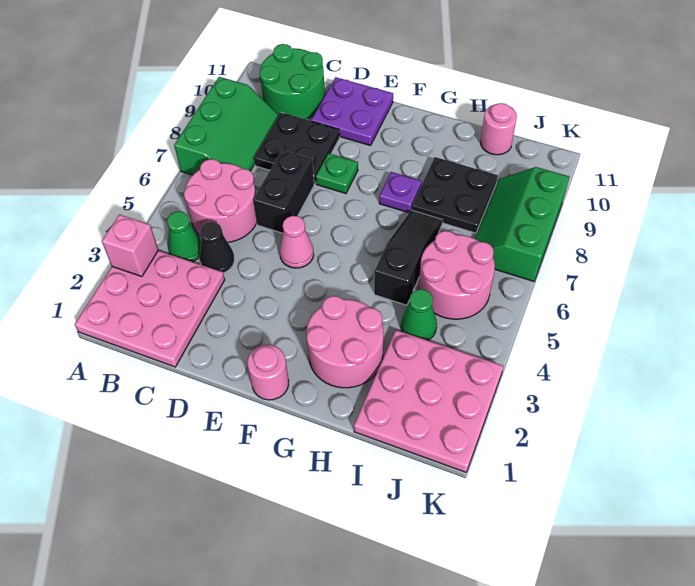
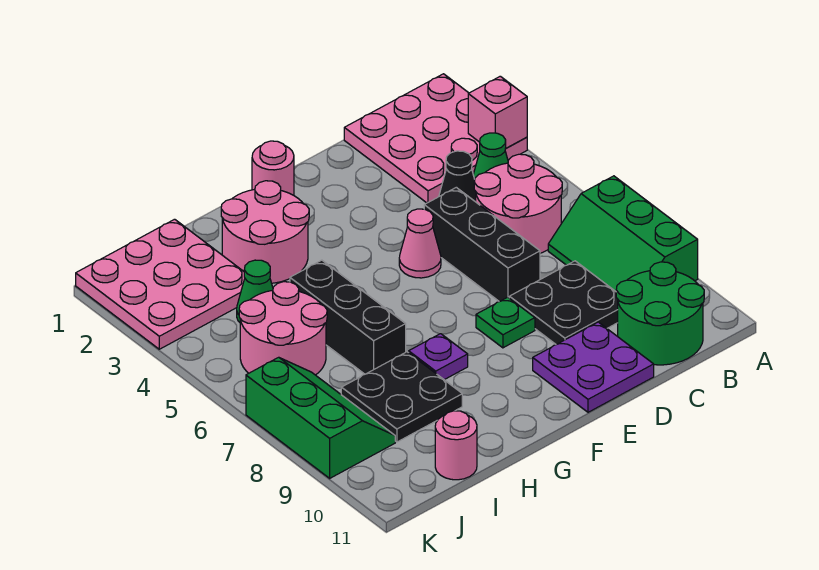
black 1x2 brick [253,150,314,233] -> black 1x3 brick [424,187,540,302]
black 1x3 slope [374,210,443,305] -> black 1x3 brick [290,260,406,374]

